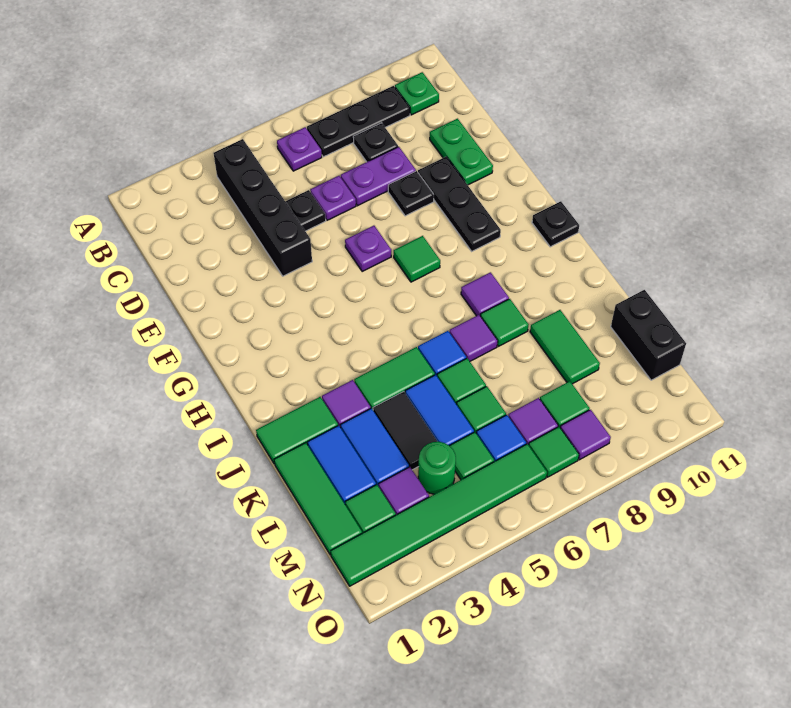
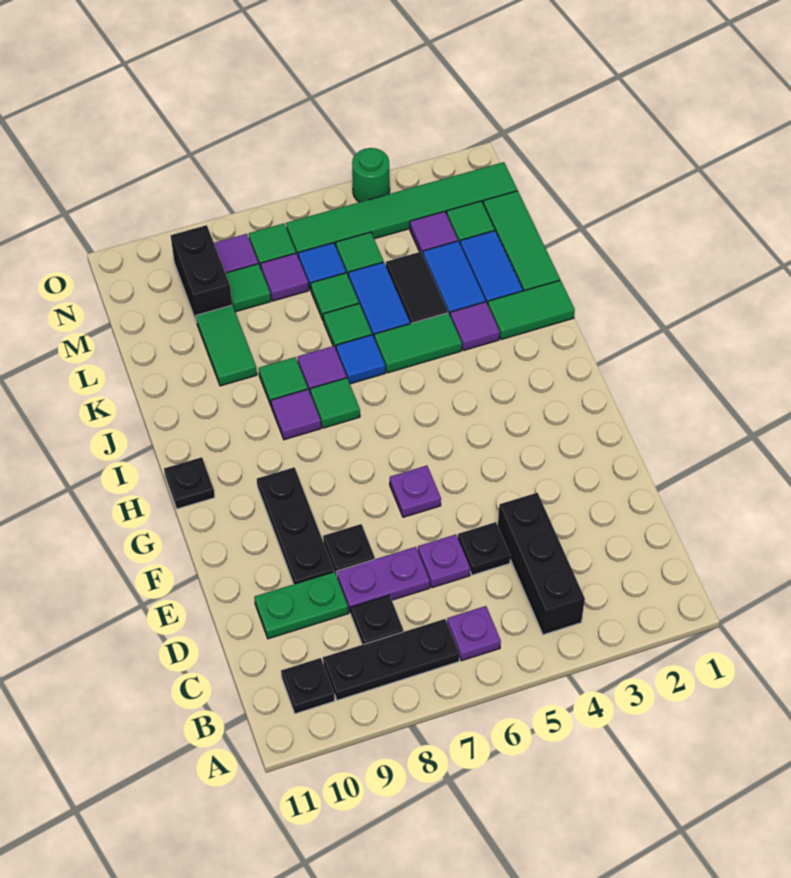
black 1x4 brick [213,139,312,276] -> black 1x3 brick [498,493,585,635]
green 1x1 plate [395,72,439,115] -> black 1x1 plate [281,658,335,714]
green 1x2 plate [430,119,493,185] -> green 1x2 plate turned to [255,572,348,639]
green 1x1 tile [394,236,440,282] -> green 1x1 tile moved to [310,378,360,428]
black 1x2 brick [611,290,686,380] -> black 1x2 brick moved to [171,225,232,322]
green 1x1 round brick [418,442,456,494] -> green 1x1 round brick moved to [352,148,390,202]

